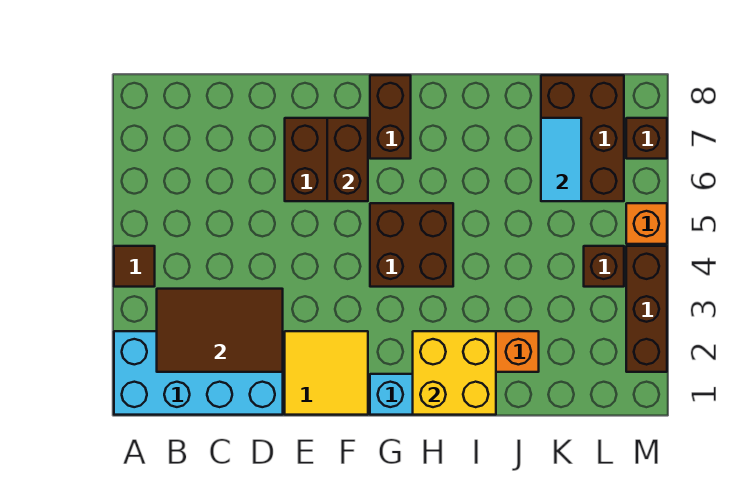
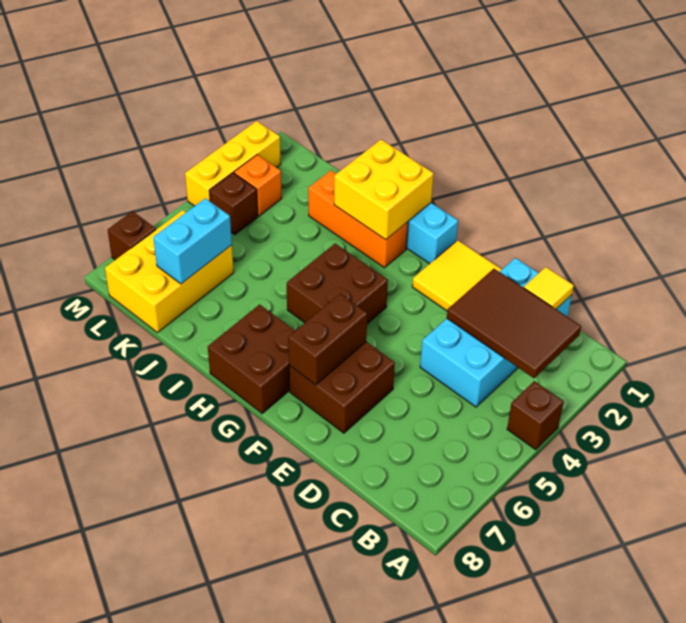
cyan 2x4 brick [114,331,283,415] -> cyan 2x4 brick turned to [420,258,572,407]
brown 1x1 tile [114,246,155,287] -> brown 1x1 brick [507,381,564,450]
none -> yellow 1x1 tile [524,267,574,309]
brown 1x2 brick [370,75,411,159] -> brown 2x2 brick [208,304,295,414]
brown 2x3 brick [541,75,624,201] -> yellow 2x3 brick [105,210,234,333]
cyan 1x2 tile [541,118,581,201] -> cyan 1x2 brick [153,198,232,284]
brown 1x3 brick [626,246,667,372] -> yellow 1x3 brick [185,121,281,206]
orange 1x1 brick [626,203,667,244] -> orange 1x1 brick moved to [234,155,282,216]

